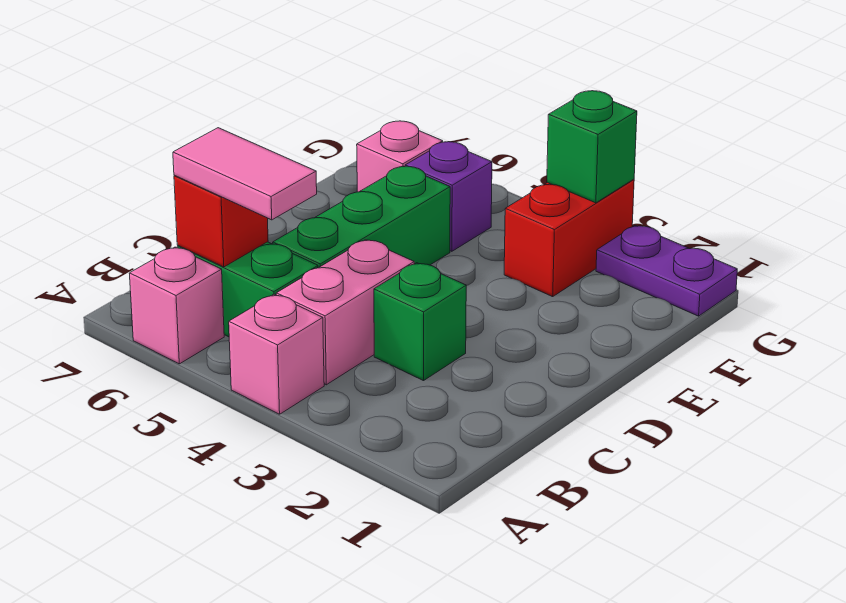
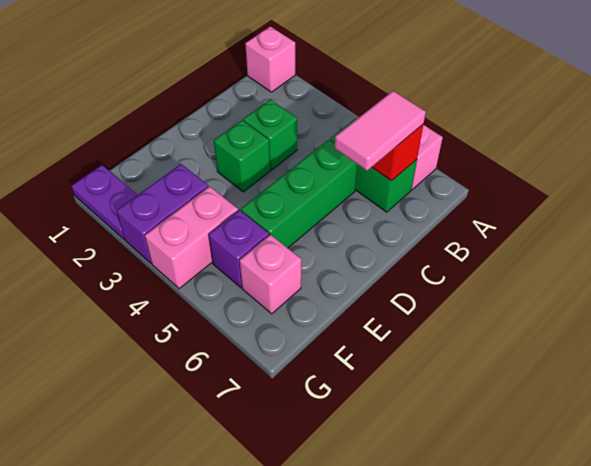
pink 1x1 brick [229,294,324,414] -> pink 1x1 brick moved to [245,26,295,92]
pink 1x2 brick [276,240,414,385] -> pink 1x2 brick moved to [145,186,238,289]
pink 1x2 tile [173,128,317,220] -> pink 1x2 tile turned to [335,91,426,171]
red 1x2 brick [504,179,634,297] -> purple 1x2 brick [116,164,208,263]
green 1x1 brick [547,91,637,203] -> green 1x1 brick moved to [214,120,270,192]

